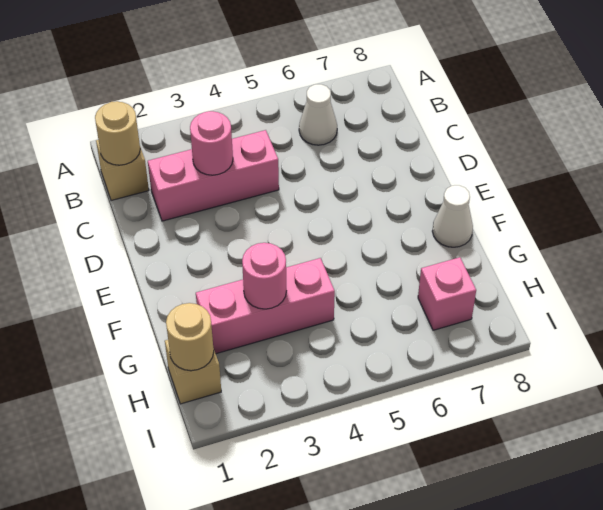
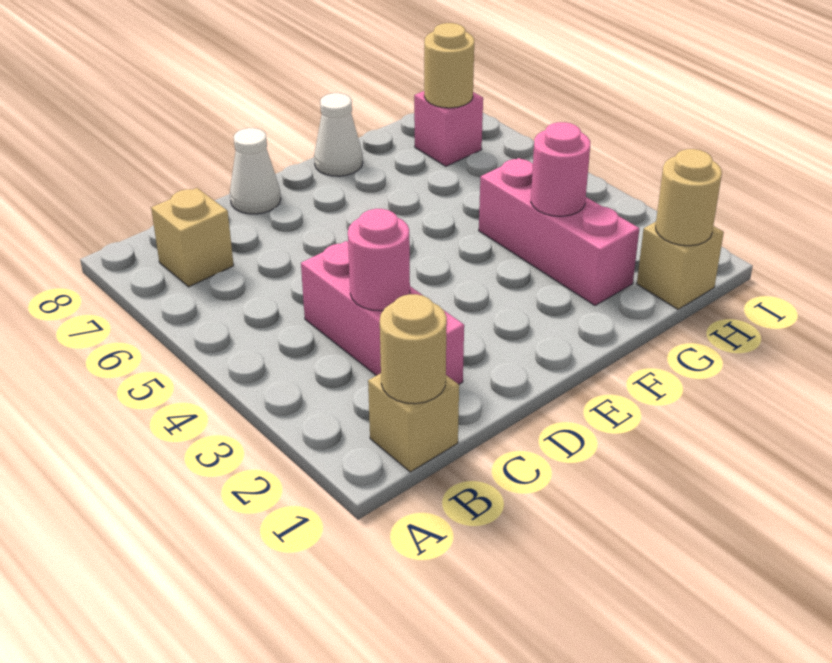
white 1x1 cone [299,84,337,145] -> white 1x1 cone moved to [230,128,281,214]
none -> tan 1x1 brick [151,188,234,287]
none -> tan 1x1 round brick [424,23,474,108]

